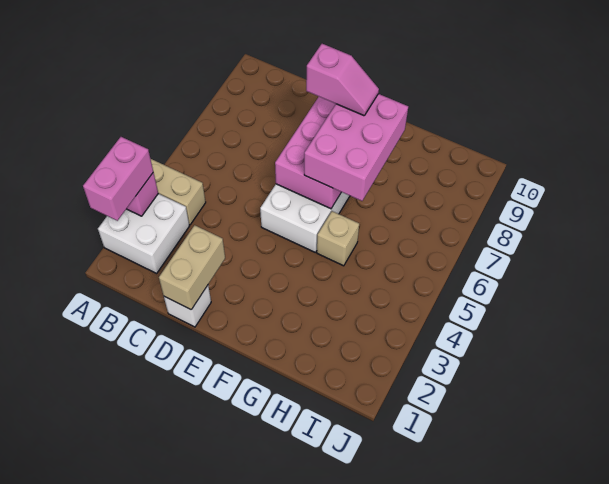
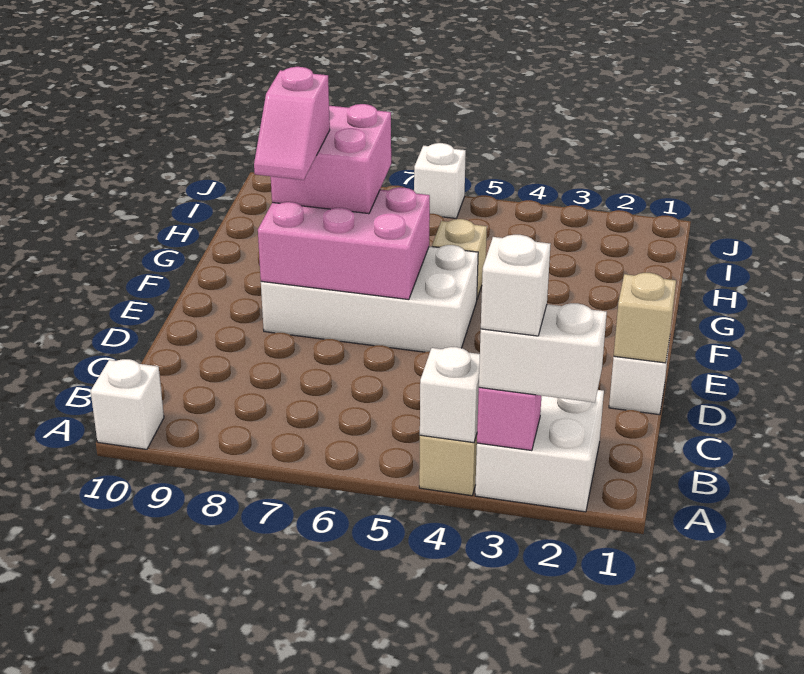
pink 1x2 brick [83,137,153,221] -> white 1x2 brick [479,303,607,403]
none -> white 1x1 brick [481,235,551,336]
none -> white 1x1 brick [420,347,480,443]
none -> white 1x1 brick [91,359,164,449]
tan 1x2 brick [159,225,225,310] -> tan 1x1 brick [614,273,676,363]
pink 1x2 slope [306,44,379,116] -> pink 1x2 slope turned to [254,67,330,180]
pink 2x3 brick [304,94,408,201] -> pink 2x2 brick [271,104,391,214]
none -> white 1x1 brick [414,143,466,218]

